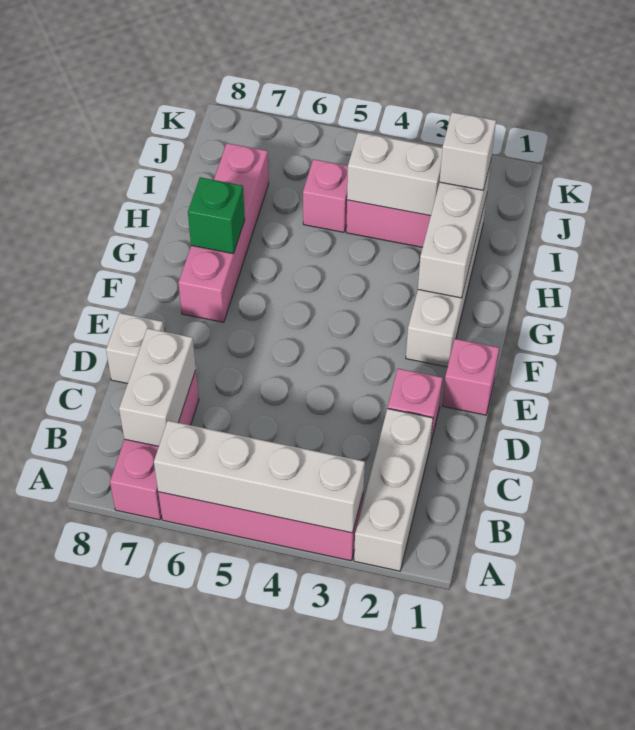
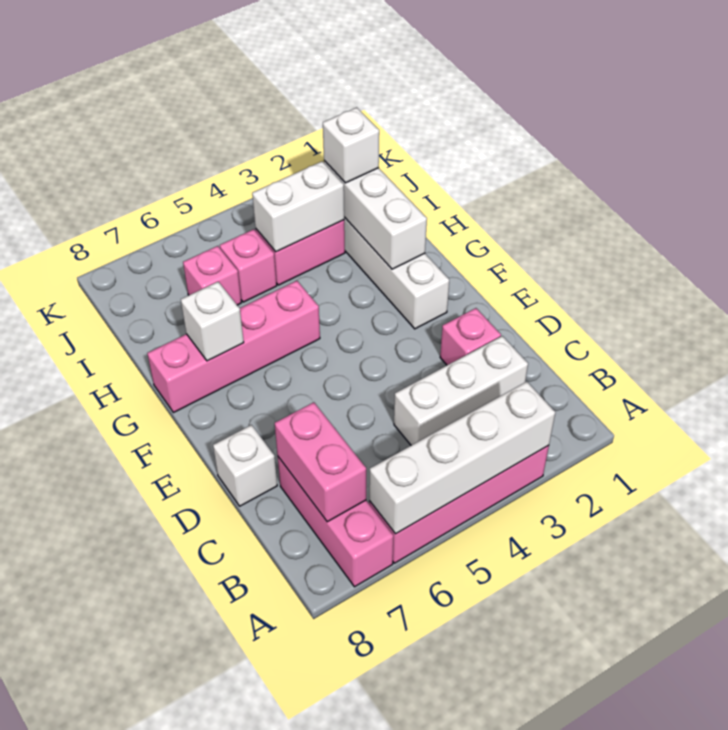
white 1x3 brick [354,409,433,571] -> white 1x3 brick turned to [394,336,528,445]
white 1x2 brick [119,328,196,446] -> pink 1x2 brick [275,402,366,522]
pink 1x1 brick [442,339,499,415] -> pink 1x1 brick moved to [183,246,241,305]
pink 1x4 brick [179,143,269,322] -> pink 1x4 brick turned to [147,281,320,413]
green 1x1 brick [188,177,245,254] -> white 1x1 brick [181,282,244,361]

